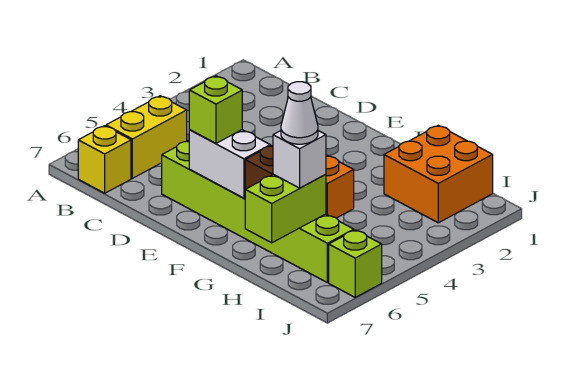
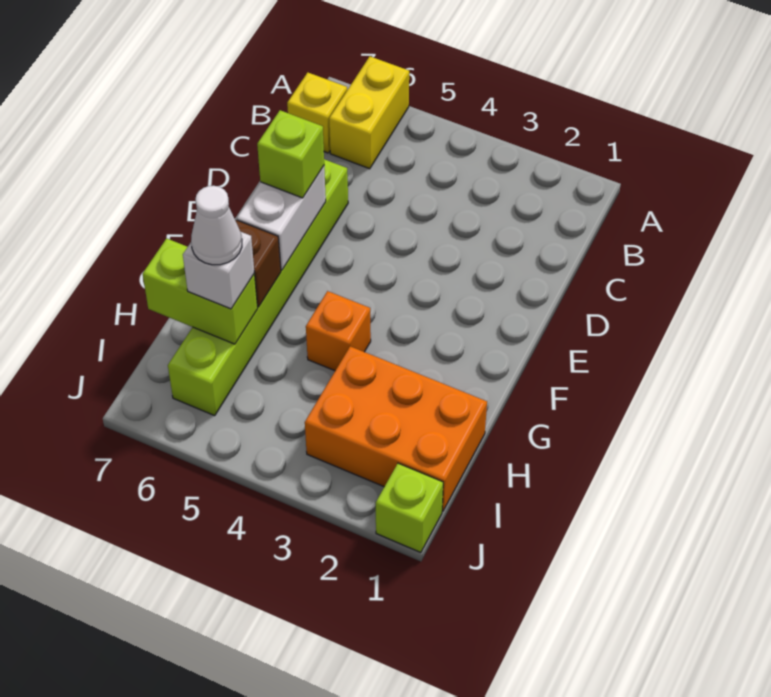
yellow 1x2 brick [106,96,187,178] -> yellow 1x2 brick turned to [329,56,409,169]
orange 2x2 brick [384,126,493,223] -> orange 2x3 brick [305,346,487,511]
lime 1x1 brick [329,230,382,297] -> lime 1x1 brick moved to [376,463,443,553]

